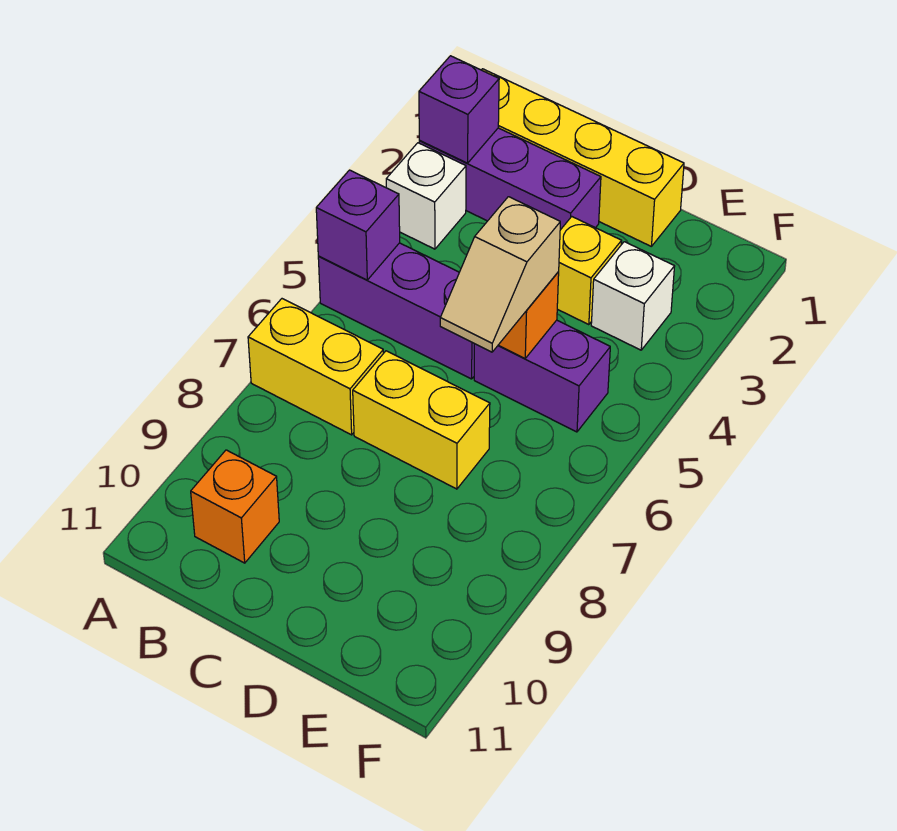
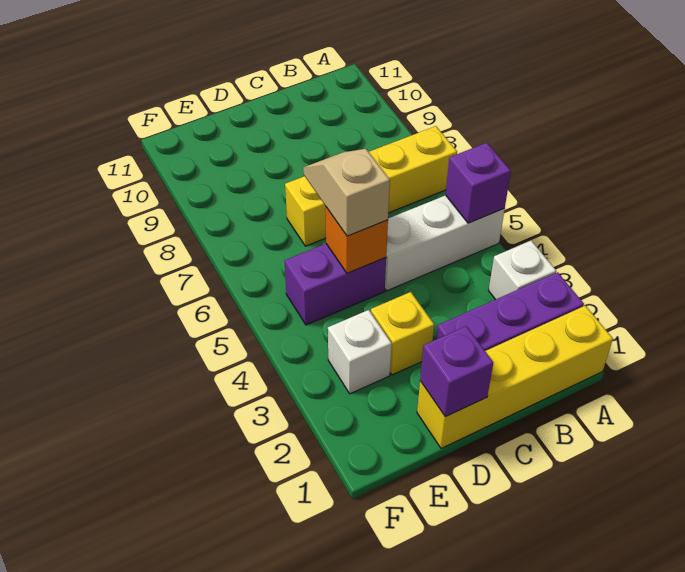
purple 1x1 brick [419,56,499,163] -> purple 1x1 brick moved to [420,326,493,417]
purple 1x3 brick [318,243,474,379] -> white 1x3 brick [385,195,505,291]
orange 1x1 brick [191,450,279,563] -> none

